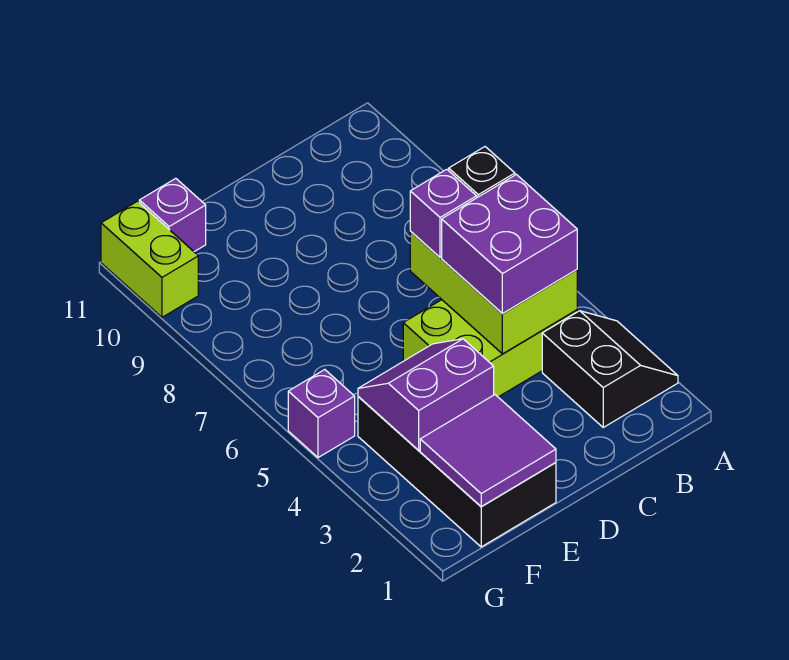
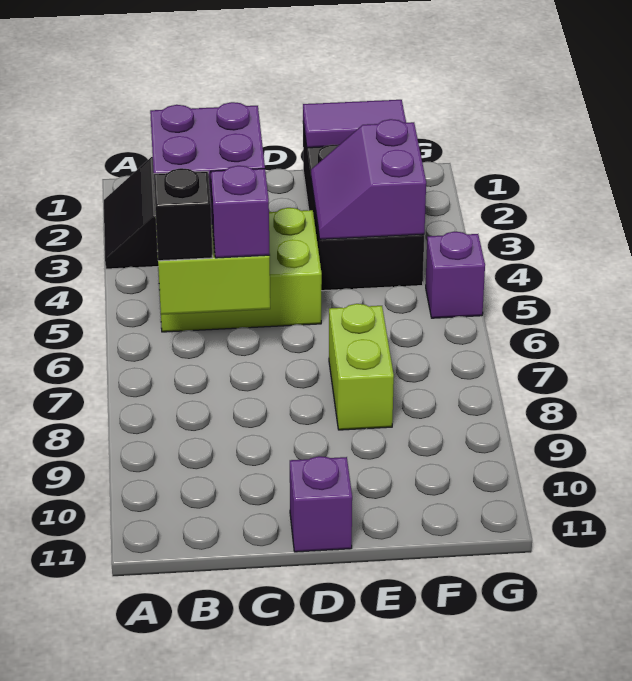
purple 2x2 tile [420,395,556,507] -> purple 1x2 tile [303,100,406,148]
purple 2x2 slope [358,339,494,450] -> purple 2x2 slope turned to [311,119,426,239]
purple 1x1 brick [139,178,206,252] -> purple 1x1 brick moved to [290,456,352,552]
lime 1x2 brick [101,201,198,317] -> lime 1x2 brick moved to [329,304,394,430]

